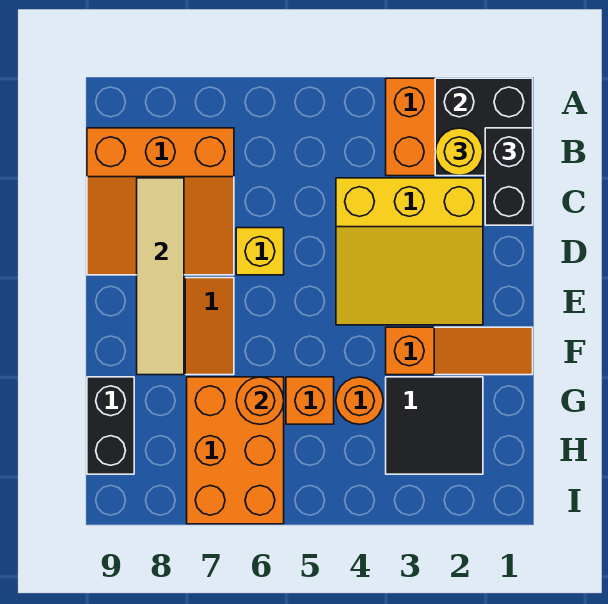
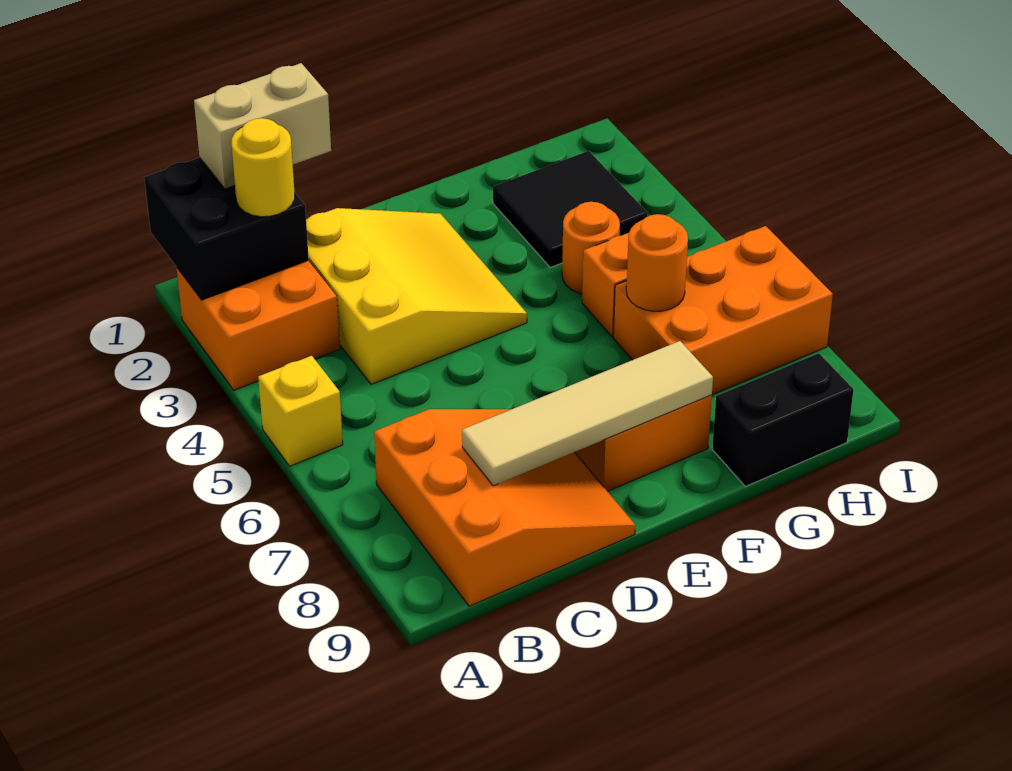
black 1x2 brick [485,128,533,225] -> tan 1x2 brick [194,63,331,189]
yellow 1x1 brick [236,228,284,275] -> yellow 1x1 brick moved to [258,356,343,466]
orange 1x3 slope [386,327,533,375] -> none

